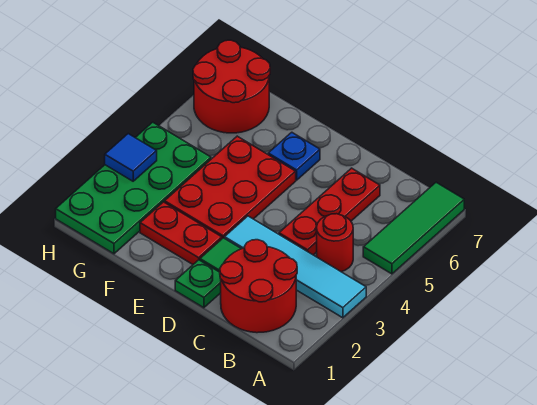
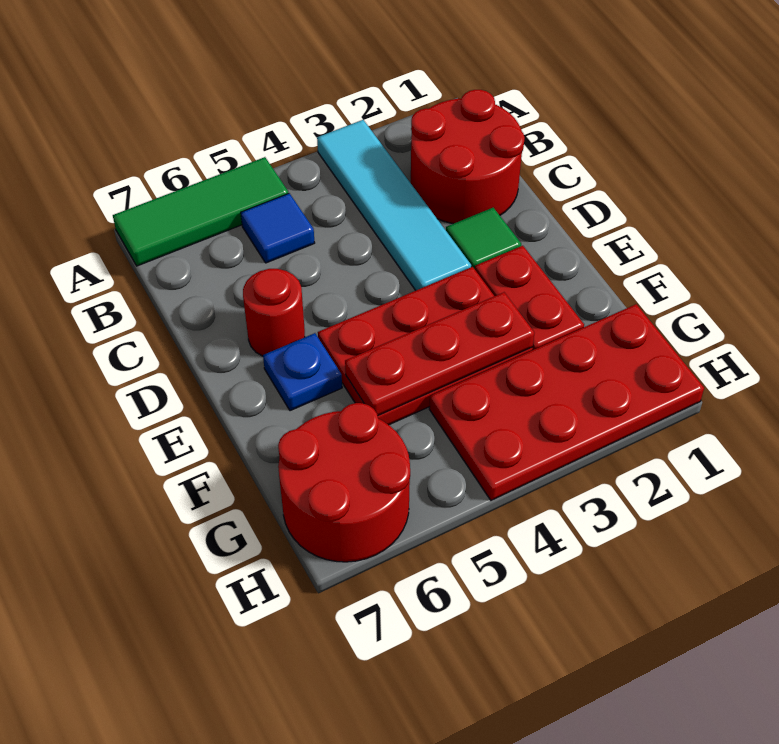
red 1x1 round brick [317,214,353,272] -> red 1x1 round brick moved to [243,269,305,356]
red 1x3 plate [279,168,380,255] -> red 1x3 plate moved to [345,292,534,416]
green 1x1 plate [175,260,221,308] -> none
green 2x4 plate [56,122,211,254] -> red 2x4 plate [429,304,704,500]
blue 1x1 tile [105,134,157,181] -> blue 1x1 tile moved to [241,193,315,263]

